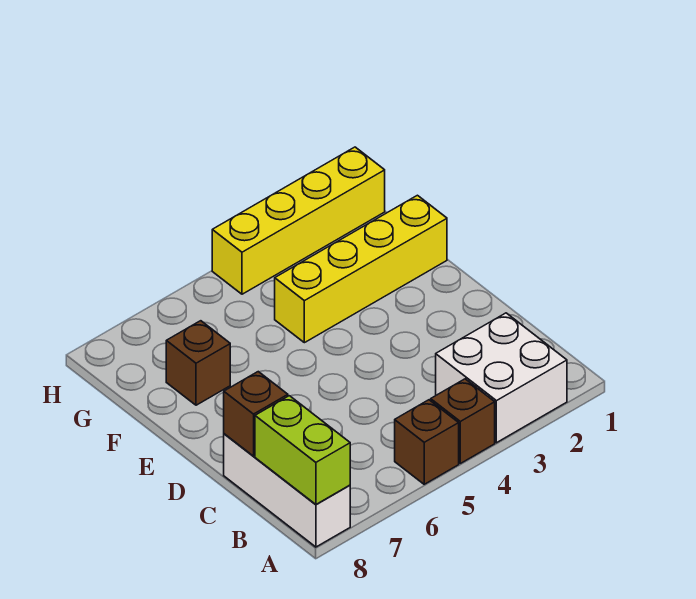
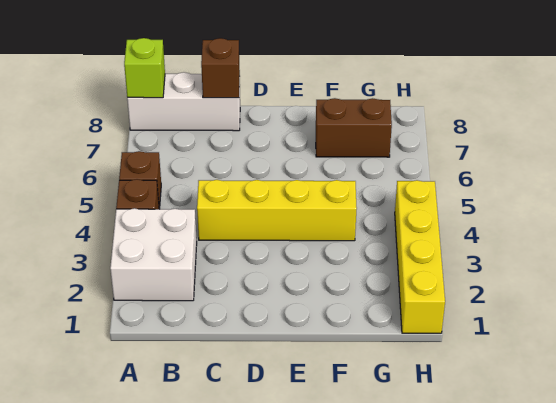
lime 1x2 brick [255,396,350,505] -> lime 1x1 brick [124,38,165,98]
yellow 1x4 brick [275,195,447,343] -> yellow 1x4 brick turned to [197,180,357,241]
brown 1x1 brick [166,321,230,405] -> brown 1x2 brick [316,98,392,157]

